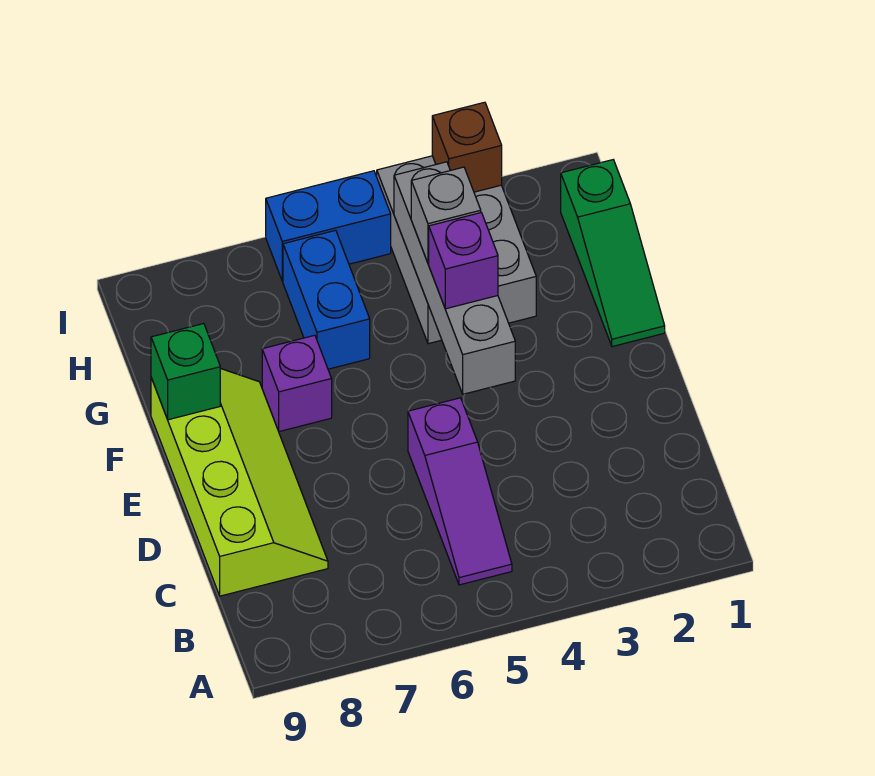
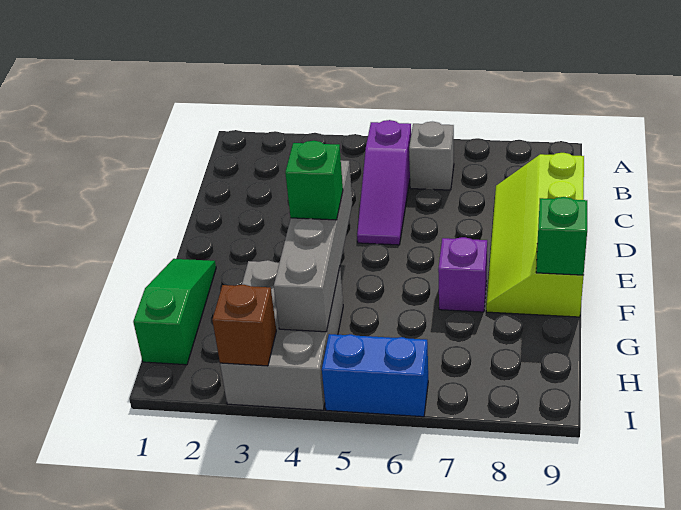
purple 1x3 slope [408,398,512,585] -> purple 1x3 slope turned to [357,120,411,245]
purple 1x1 brick [429,213,498,309] -> green 1x1 brick [285,141,343,220]
grey 1x1 brick [411,167,481,263] -> grey 1x1 brick moved to [409,122,454,190]
blue 1x2 brick [283,230,370,369] -> none

